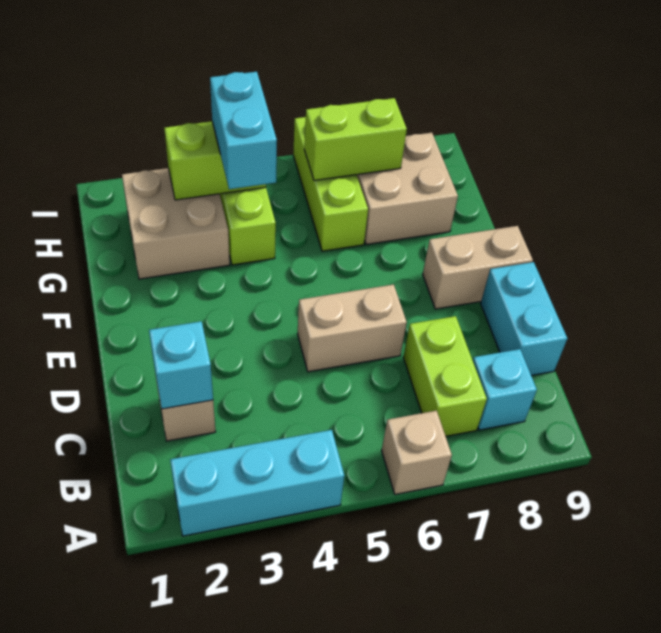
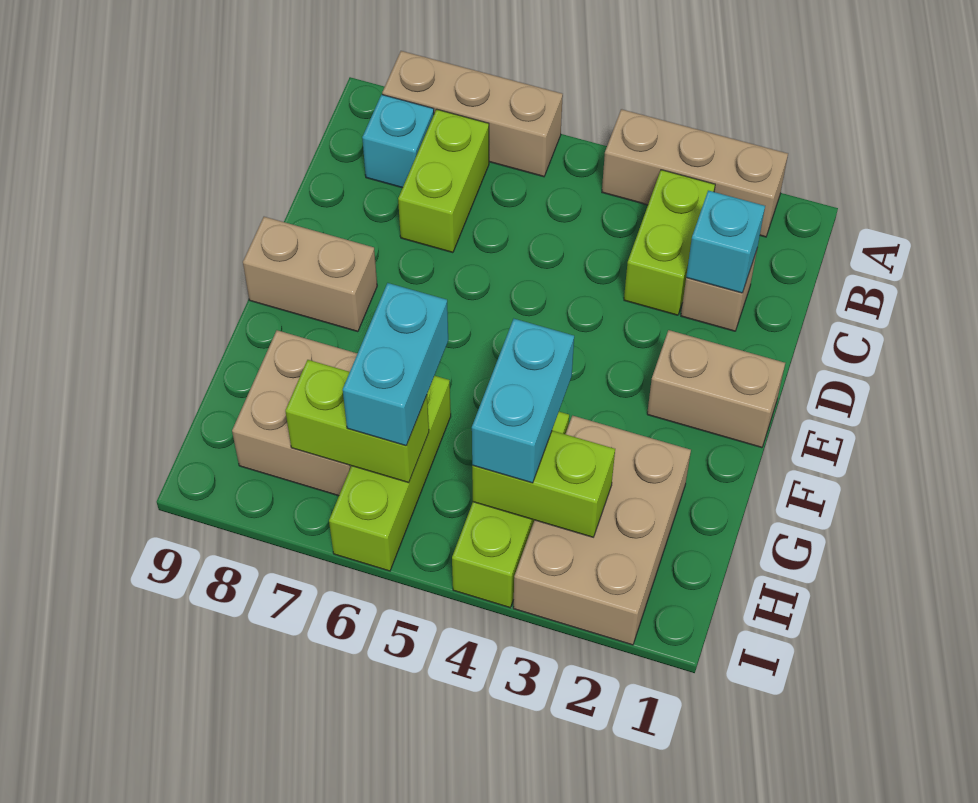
cyan 1x3 brick [170,430,344,536] -> tan 1x3 brick [602,109,788,237]
tan 1x1 brick [382,411,452,494] -> tan 1x3 brick [382,51,563,177]
none -> lime 1x2 brick [624,170,715,315]
cyan 1x2 brick [481,262,567,376] -> cyan 1x2 brick moved to [343,283,448,446]
tan 1x2 brick [297,284,407,372] -> tan 1x2 brick moved to [647,330,785,448]
tan 2x2 brick [122,168,230,279] -> tan 2x3 brick [513,416,691,645]

